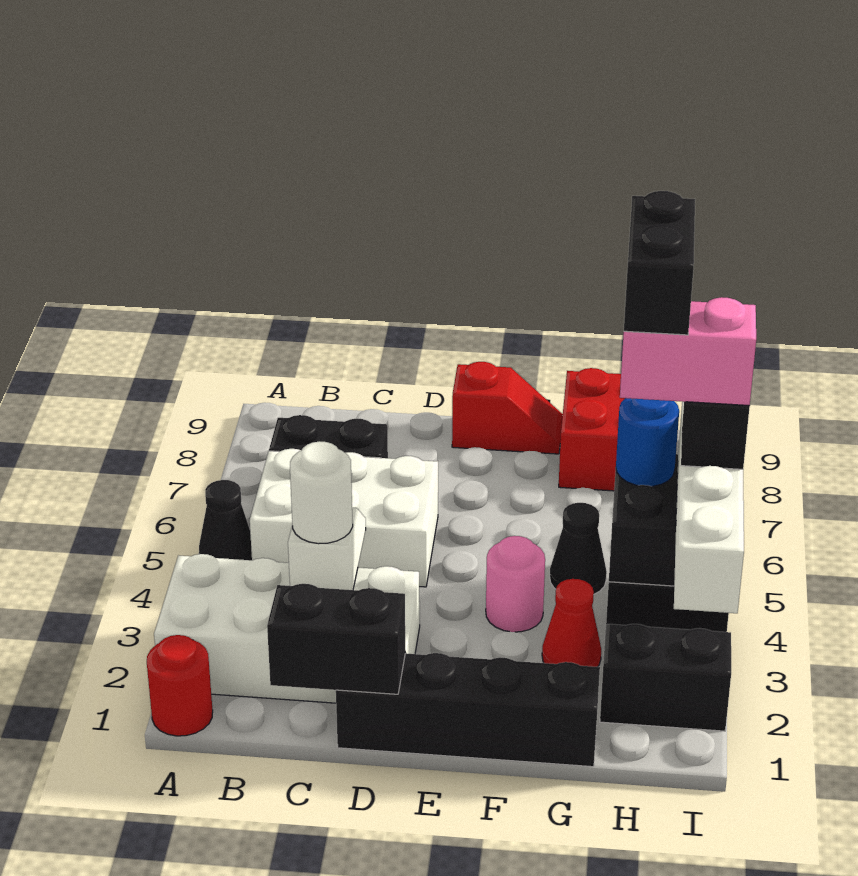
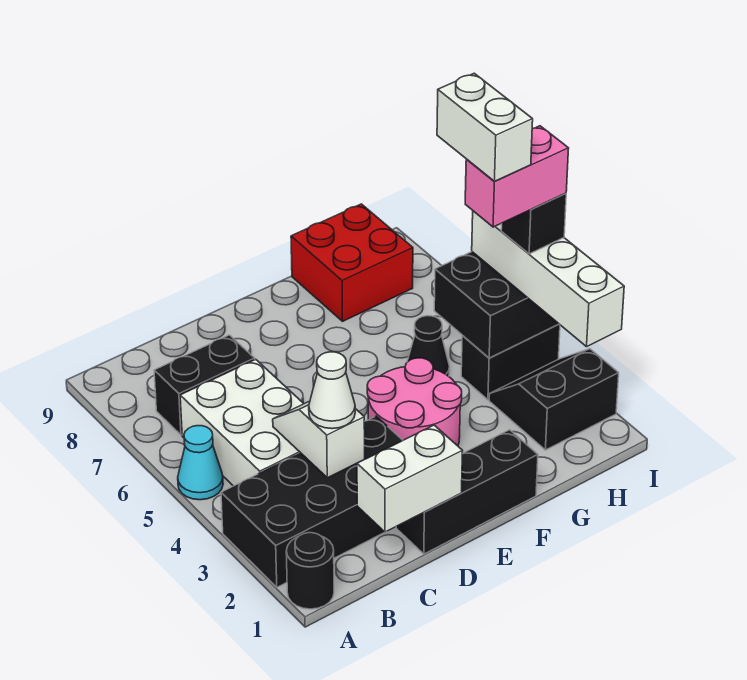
red 1x1 round brick [147,635,213,736] -> black 1x1 round brick [286,533,334,609]
white 2x4 brick [154,554,420,703] -> black 2x4 brick [221,416,403,587]
black 1x1 cone [199,480,252,560] -> cyan 1x1 cone [178,426,223,500]
white 2x3 brick [250,449,438,587] -> white 2x3 brick turned to [180,359,304,486]
black 1x2 brick [267,584,405,694] -> white 1x2 brick [357,425,463,532]
white 1x1 round brick [290,441,353,544] -> white 1x1 cone [309,352,355,429]
black 1x4 brick [336,653,600,767] -> black 1x3 brick [396,430,538,554]
red 1x2 slope [452,362,563,454] -> none
pink 1x1 round brick [486,536,545,632] -> pink 2x2 round brick [367,358,462,446]
red 1x1 cone [542,579,601,667] -> none
black 1x2 brick [624,191,695,335] -> white 1x2 brick [437,73,533,181]
blue 1x1 round brick [616,398,679,486] -> none

